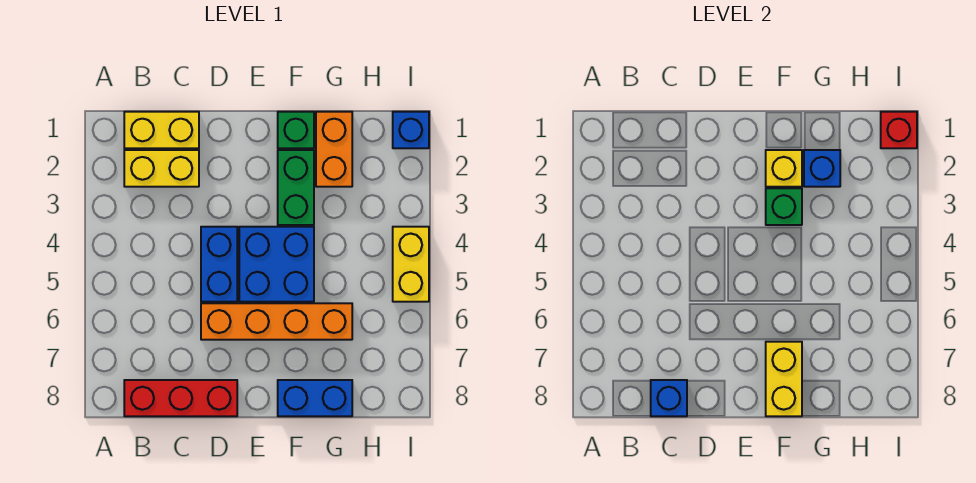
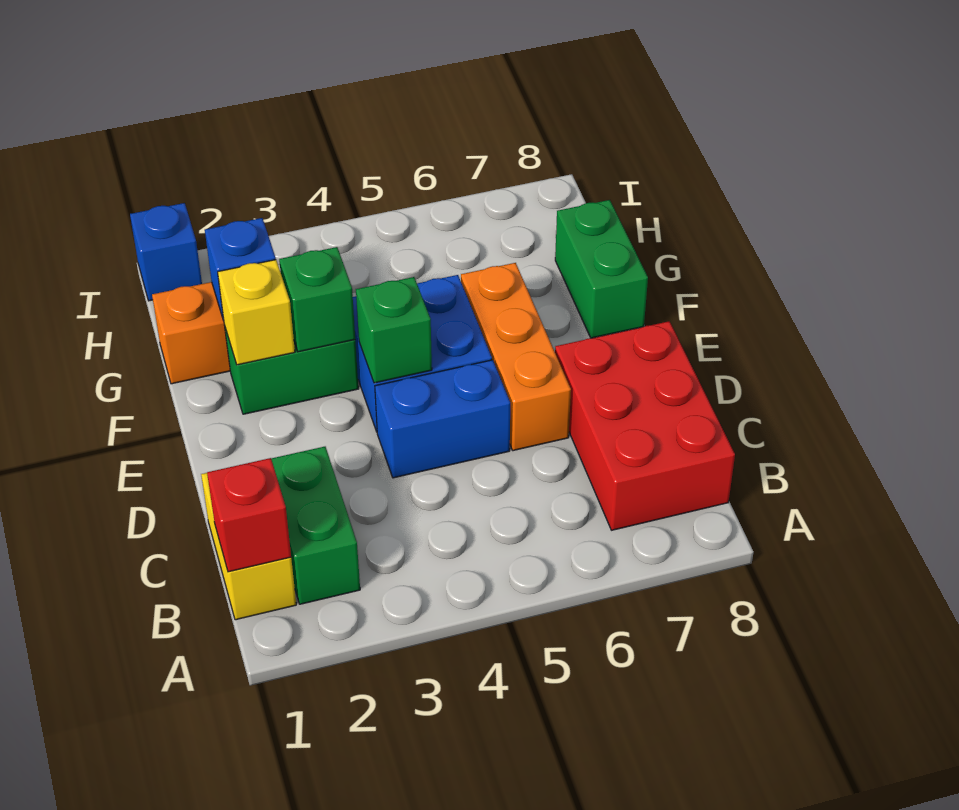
yellow 1x2 brick [124,150,199,187] -> green 1x2 brick [271,447,360,604]
red 1x3 brick [124,380,237,416] -> red 2x3 brick [555,321,735,530]
blue 1x1 brick [651,380,687,416] -> none
orange 1x4 brick [201,303,352,340] -> orange 1x3 brick [461,263,571,451]
green 1x1 brick [278,112,314,148] -> green 1x1 brick moved to [356,277,432,383]
yellow 1x2 brick [766,342,802,416] -> none
blue 1x2 brick [278,380,352,416] -> green 1x2 brick [555,200,648,338]
red 1x1 brick [881,112,917,148] -> red 1x1 brick moved to [207,458,291,572]
yellow 1x2 brick [393,227,429,302] -> none

